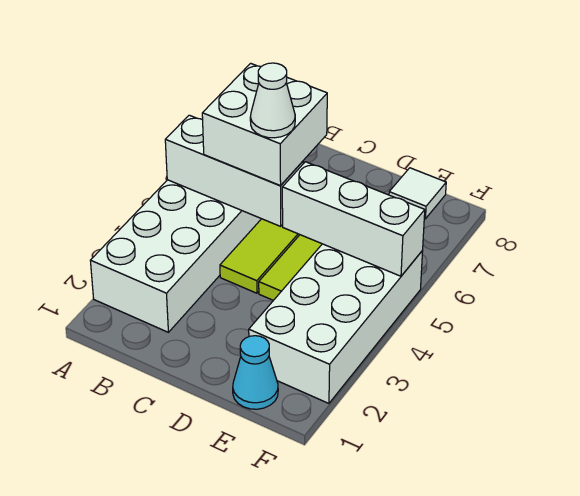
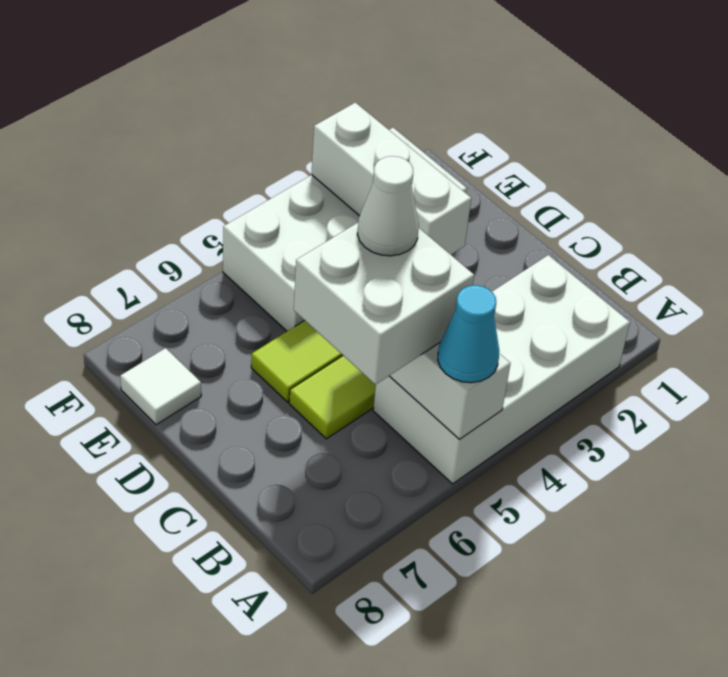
white 1x3 brick [282,162,425,276] -> white 1x3 brick moved to [311,102,471,255]
cyan 1x1 cone [233,336,278,409] -> cyan 1x1 cone moved to [438,285,499,383]

